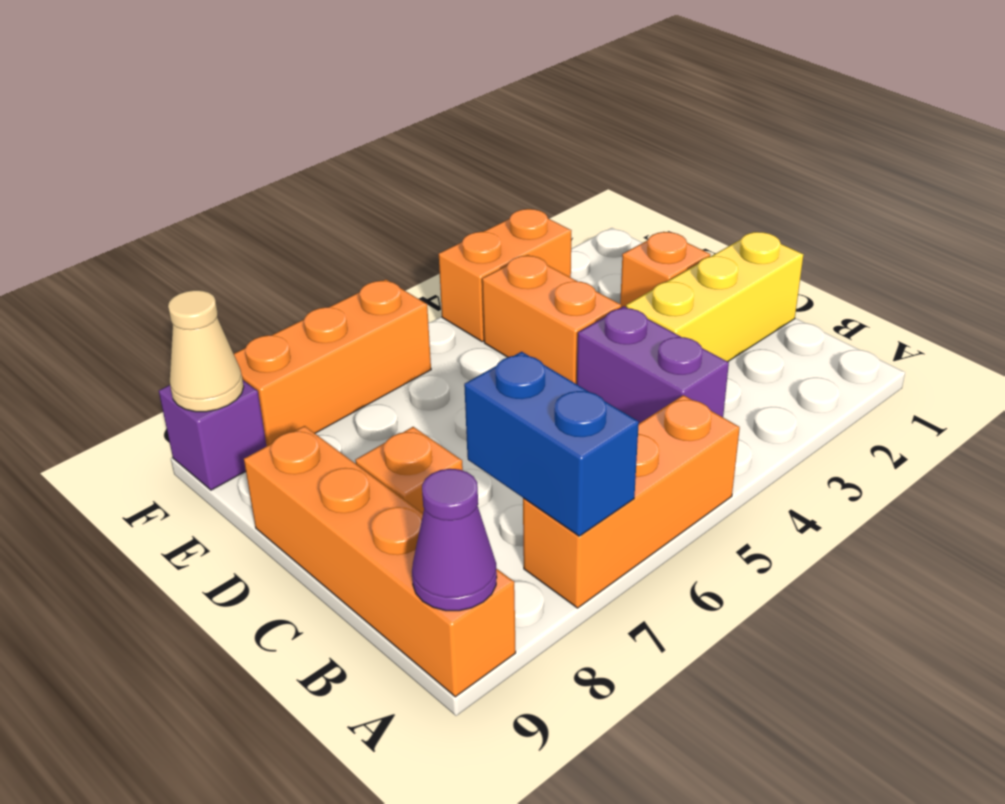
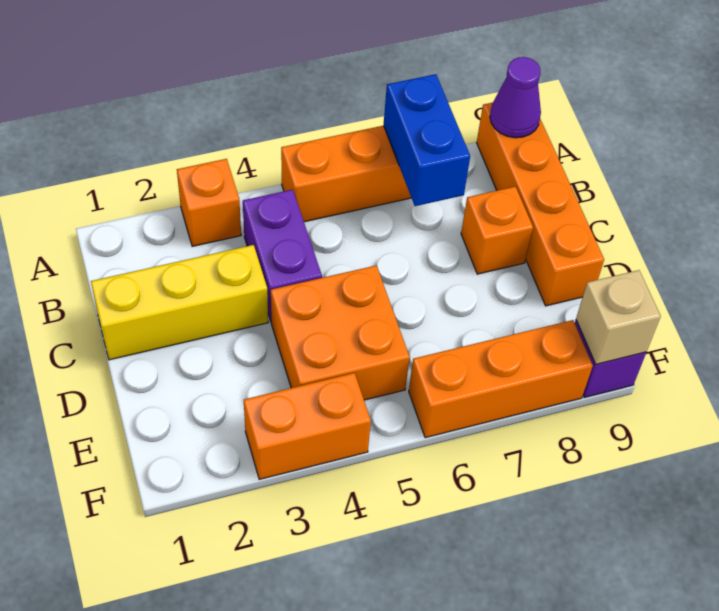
orange 1x1 brick [620,232,711,307] -> orange 1x1 brick moved to [177,159,241,246]
orange 1x2 brick [482,255,621,384] -> orange 2x2 brick [271,266,410,400]
tan 1x1 cone [168,290,244,412] -> tan 1x1 brick [576,270,661,364]

